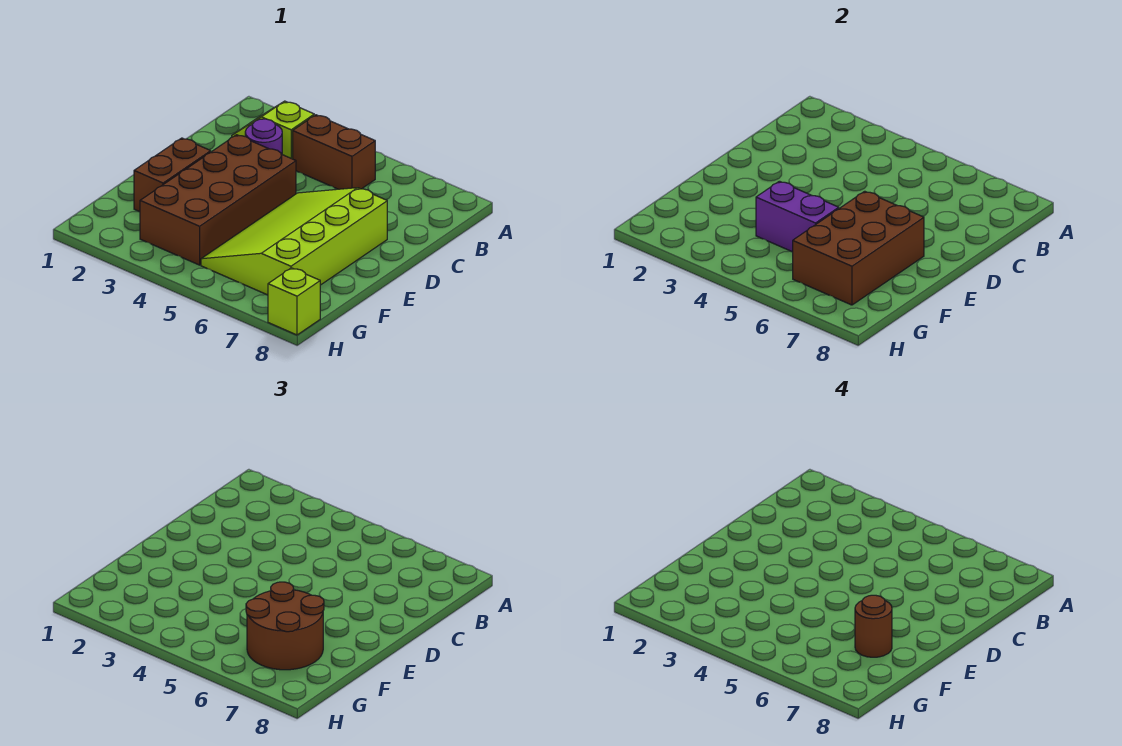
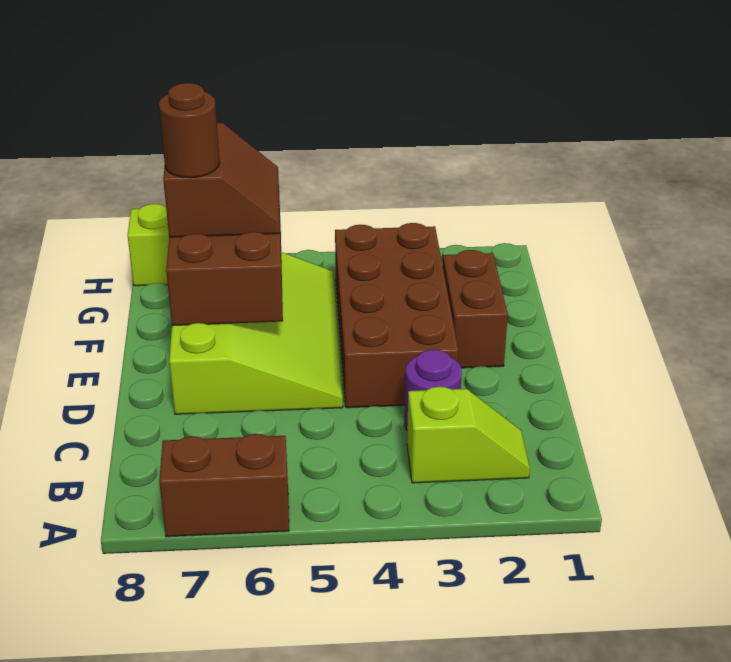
brown 1x2 brick [293,115,375,189] -> brown 1x2 brick moved to [159,434,289,537]
purple 1x2 brick [756,181,839,252] -> none
brown 2x2 round brick [246,582,324,670] -> brown 2x2 slope [163,123,280,237]

